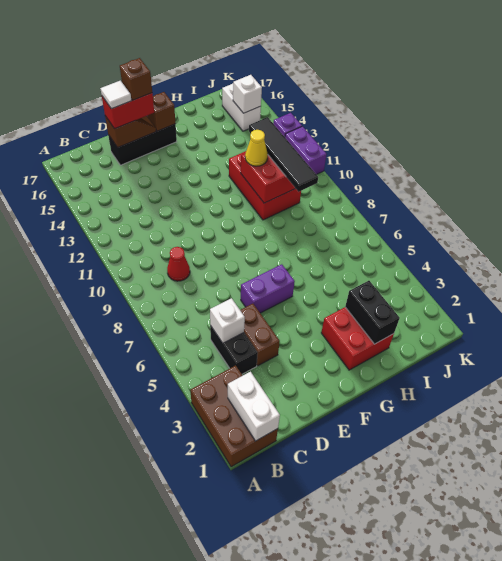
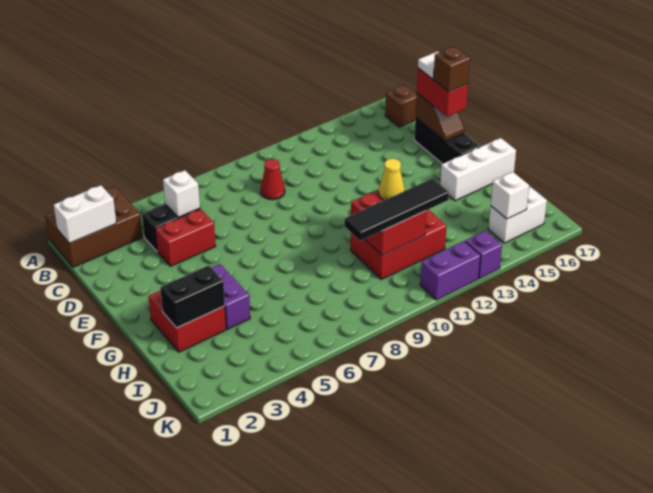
brown 1x2 brick [240,304,280,366] -> red 1x2 brick [155,209,215,266]
purple 1x2 brick [241,264,295,313] -> purple 1x2 brick moved to [211,264,250,329]
brown 1x1 brick [147,92,176,131] -> brown 1x1 brick moved to [385,85,417,127]
none -> white 1x3 brick [440,138,516,201]

